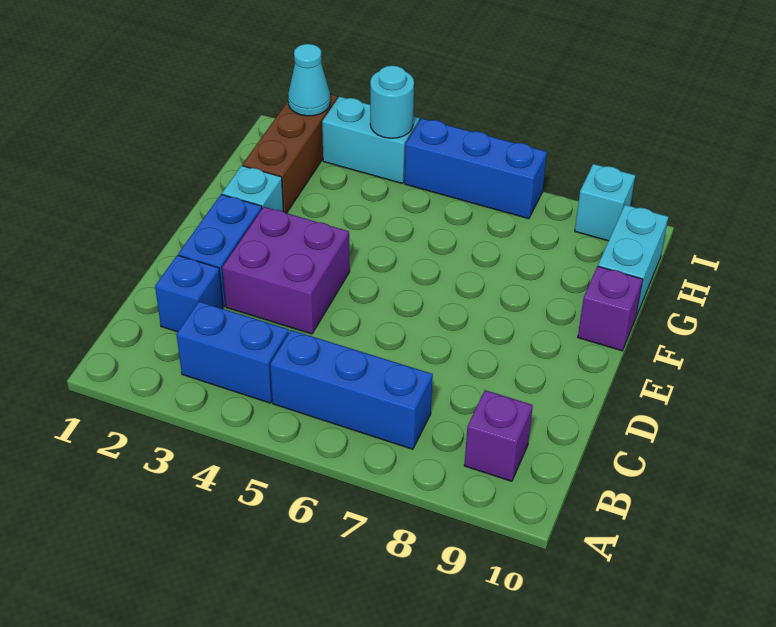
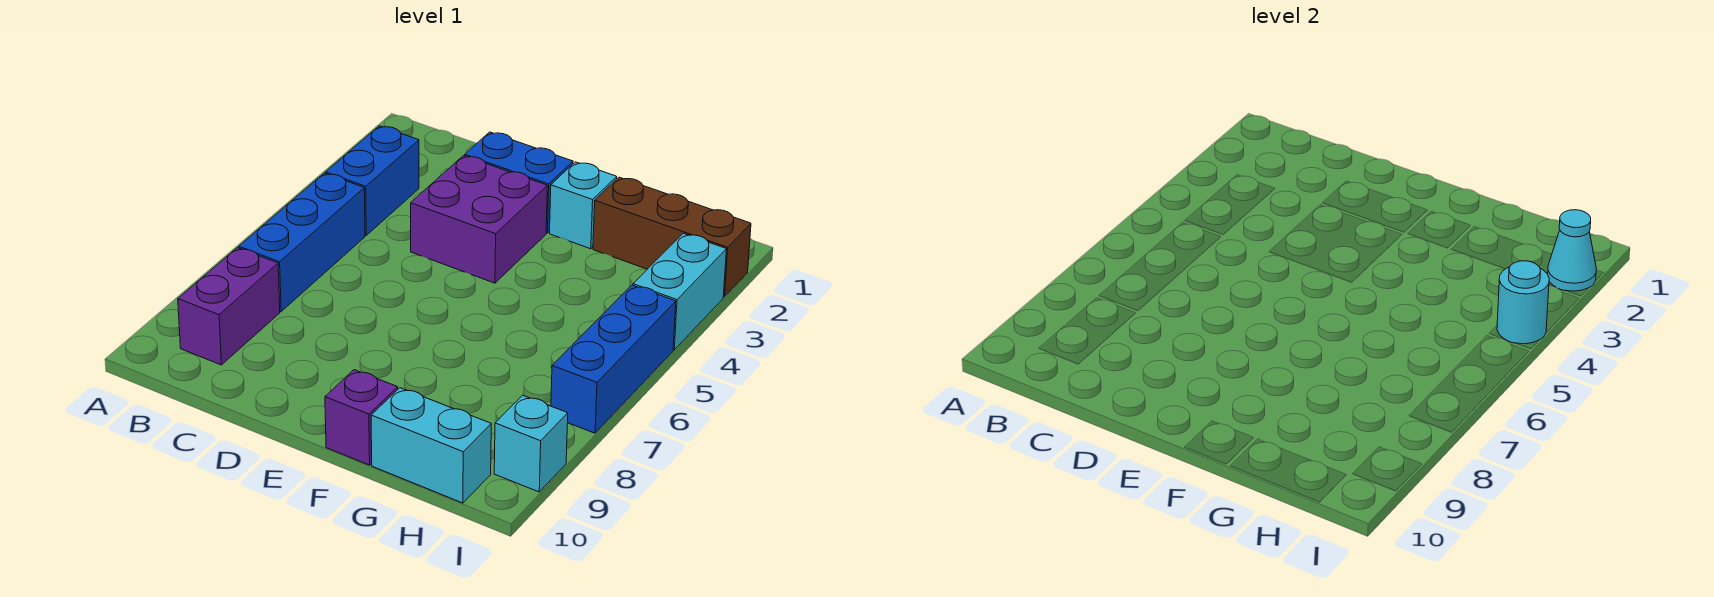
purple 1x1 brick [464,390,533,481] -> purple 1x2 brick [178,248,280,365]
blue 1x1 brick [155,255,223,332] -> none

